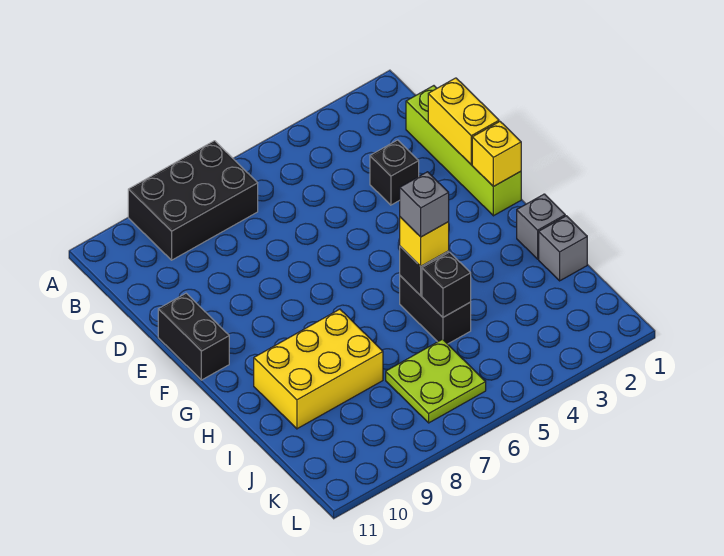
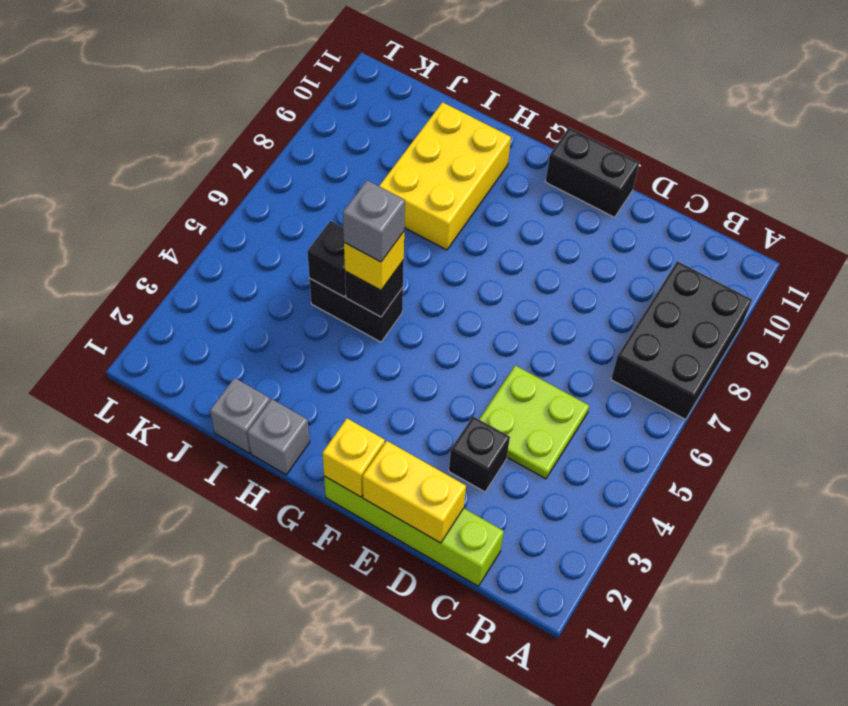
lime 2x2 plate [386,339,486,423] -> lime 2x2 plate moved to [479,365,589,479]

